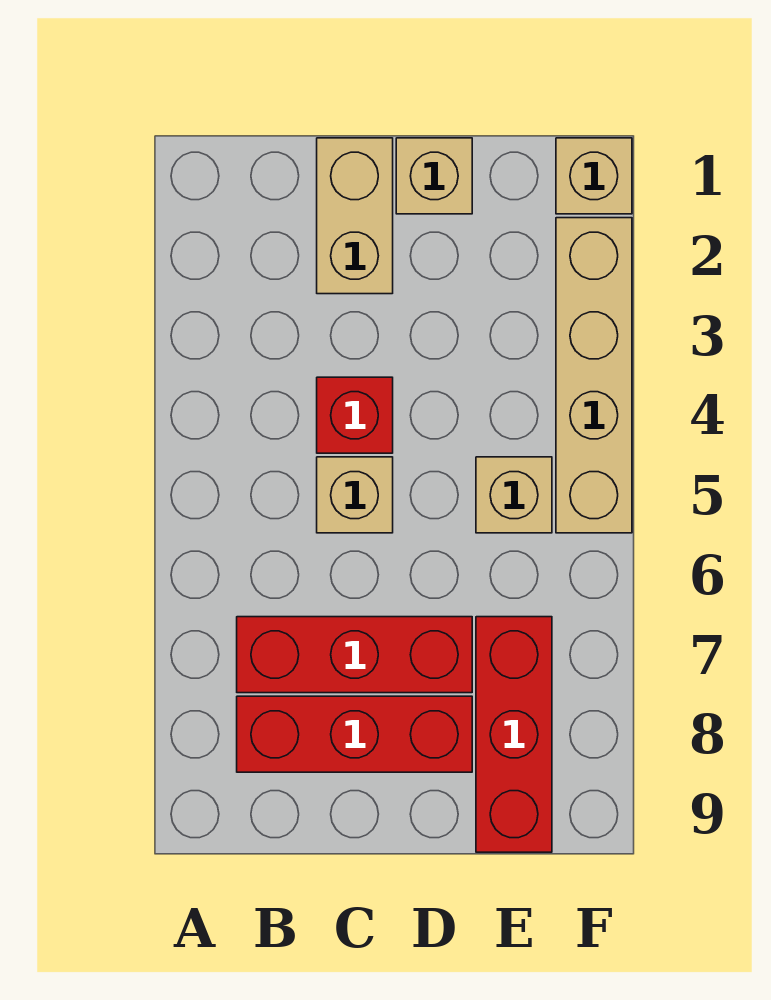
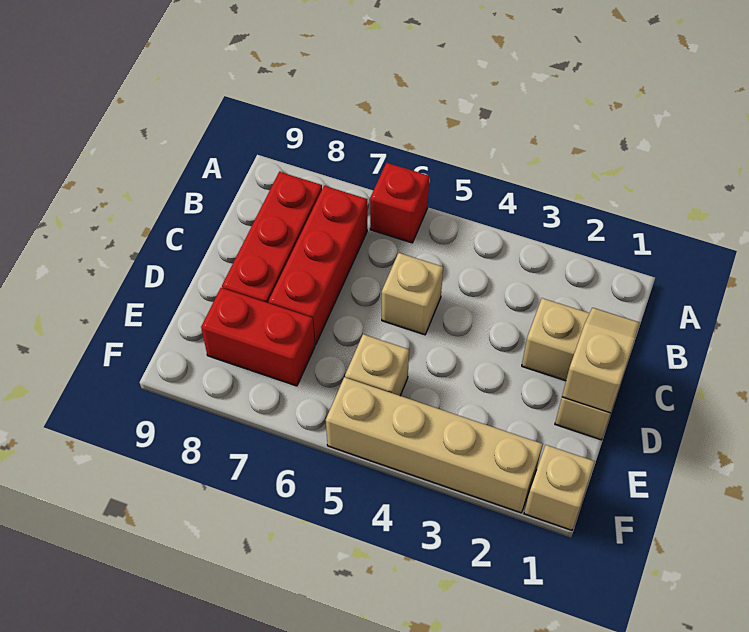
none -> tan 1x2 slope [562,308,640,413]
red 1x1 brick [317,377,393,453] -> red 1x1 brick moved to [370,163,429,243]
red 1x3 brick [476,617,552,852] -> red 1x2 brick [201,288,315,386]

